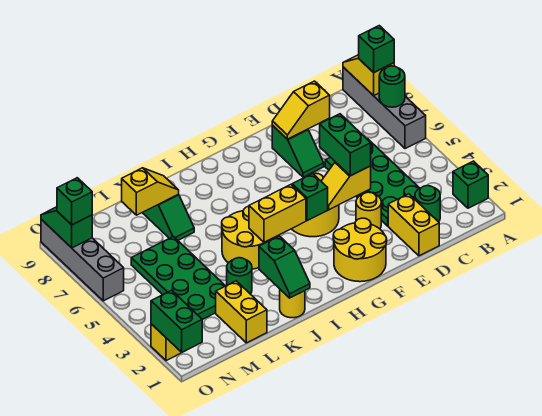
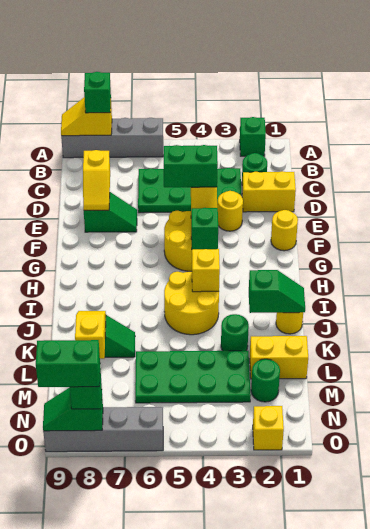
green 1x1 round brick [379,66,405,107] -> green 1x1 round brick moved to [251,359,280,402]
yellow 2x2 round brick [333,218,387,282] -> yellow 1x1 round brick [271,210,298,251]
yellow 1x2 brick [249,185,306,242] -> yellow 1x1 brick [192,249,220,292]
green 1x2 brick [151,290,202,352] -> green 1x2 brick moved to [36,340,100,387]

